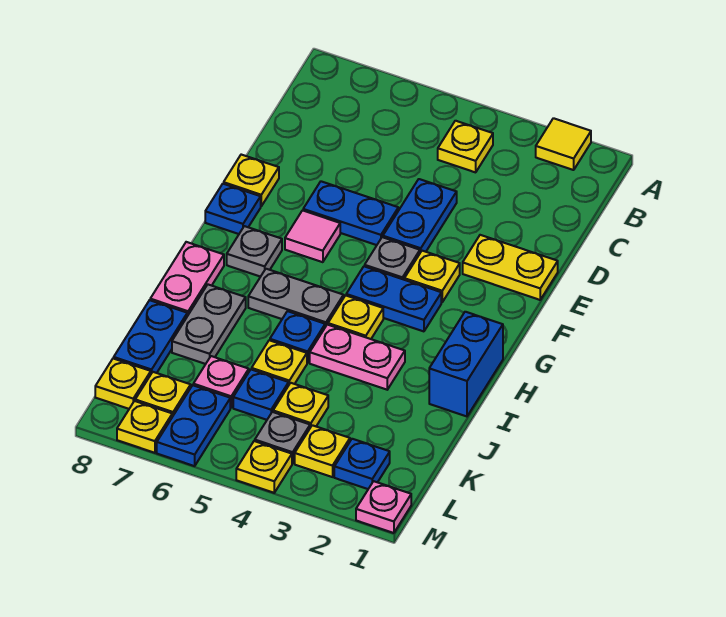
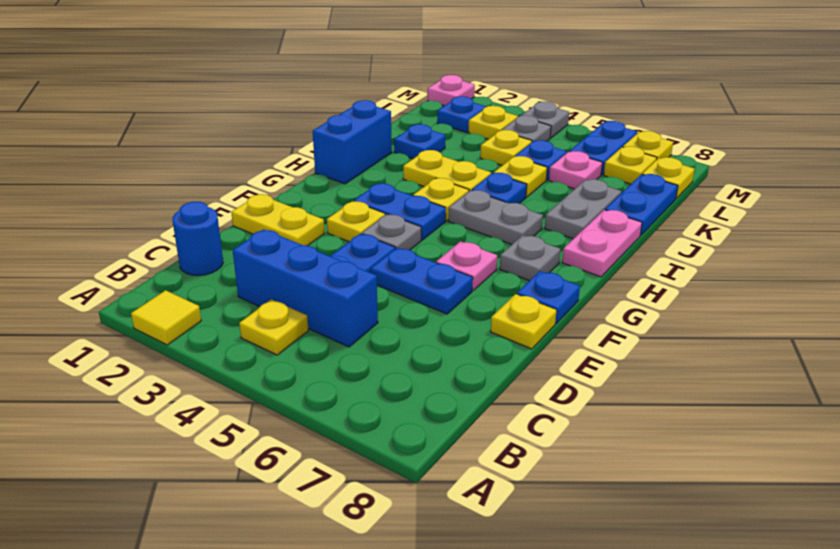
none -> blue 1x1 round brick [173,202,223,276]
none -> blue 1x3 brick [233,229,378,347]
pink 1x1 tile [285,210,340,262] -> pink 1x1 plate [436,241,497,291]
pink 1x2 plate [310,325,405,390] -> yellow 1x2 plate [403,150,491,191]
none -> blue 1x1 plate [394,124,445,159]
yellow 1x1 plate [236,441,292,493] -> grey 1x1 plate [521,102,569,138]

